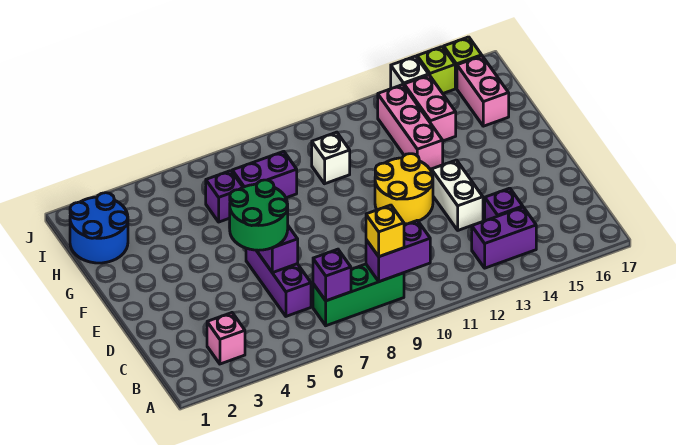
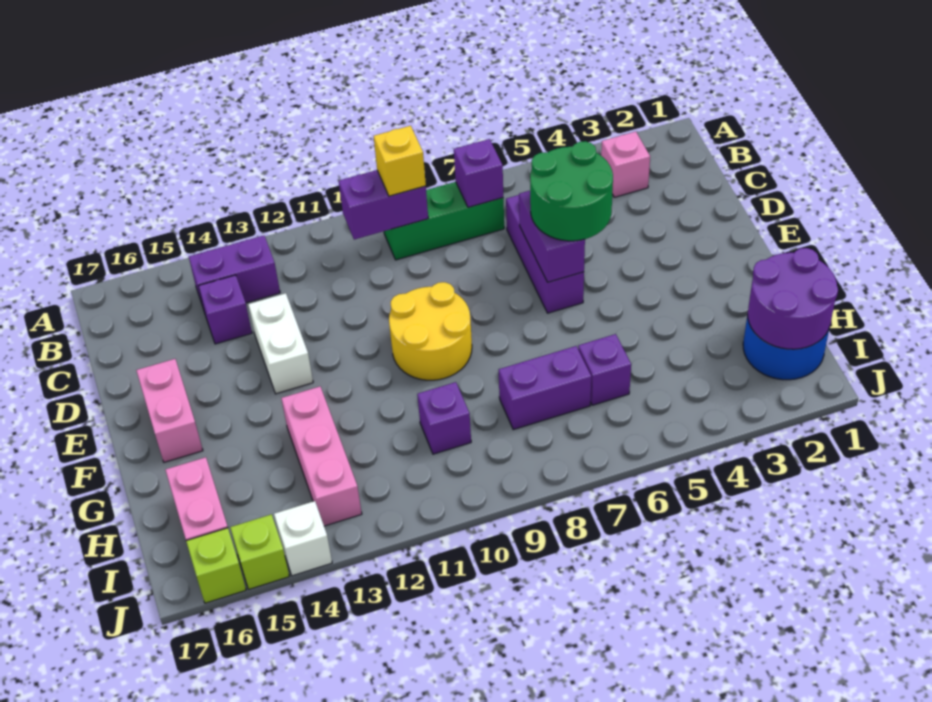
yellow 2x2 round brick [375,154,433,224] -> yellow 2x2 round brick moved to [389,282,472,380]
none -> purple 2x2 round brick [748,248,838,349]
white 1x1 brick [312,132,350,184] -> purple 1x1 brick [417,382,471,454]
pink 1x2 brick [404,75,456,141] -> pink 1x2 brick moved to [136,359,203,462]

